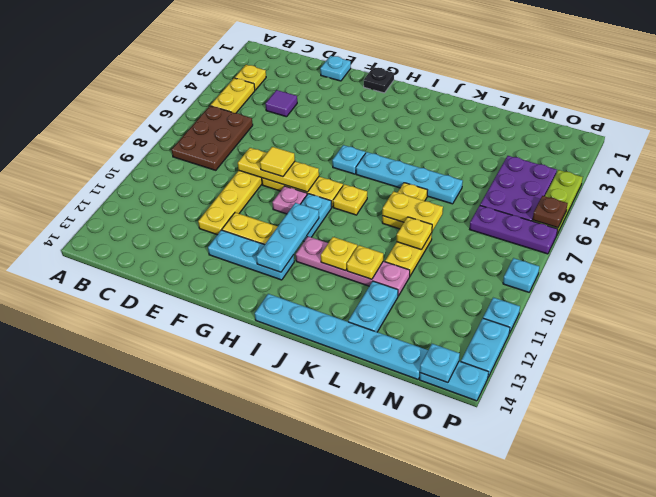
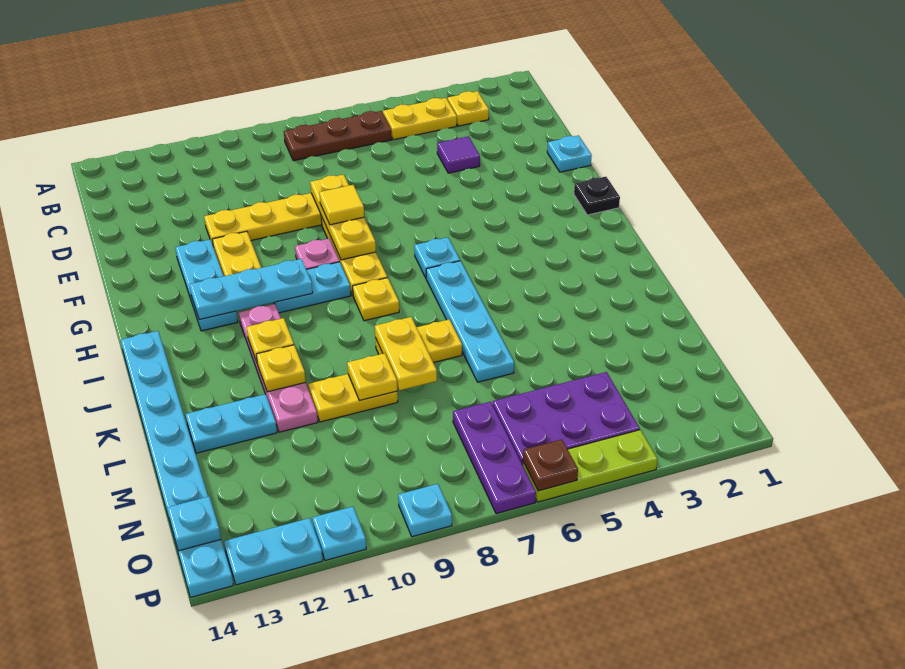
brown 2x3 plate [172,106,253,170] -> brown 1x3 plate [284,111,392,161]

